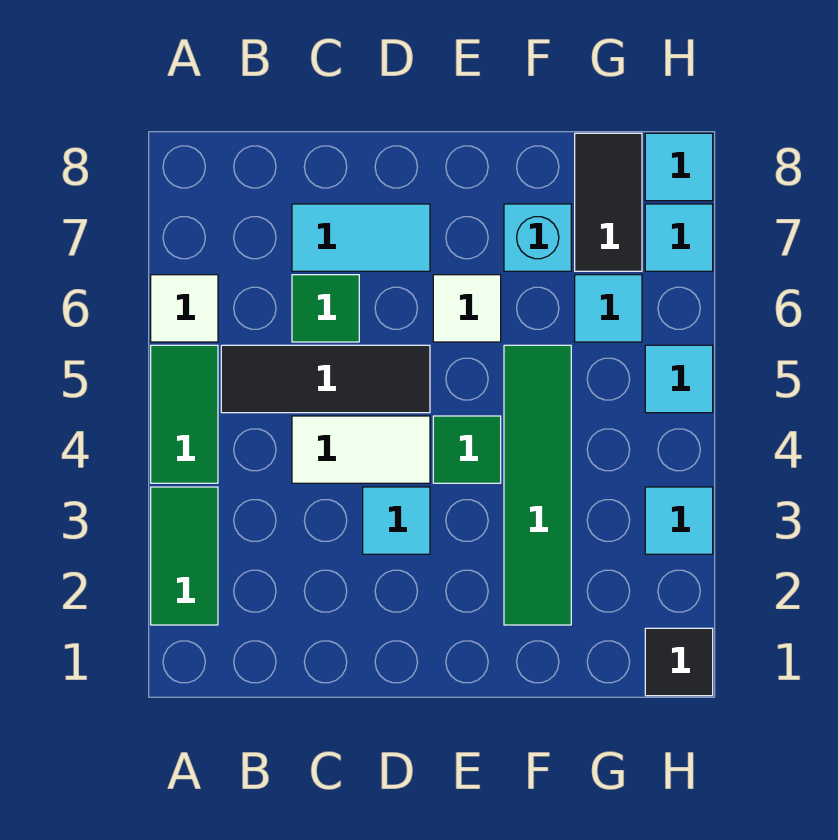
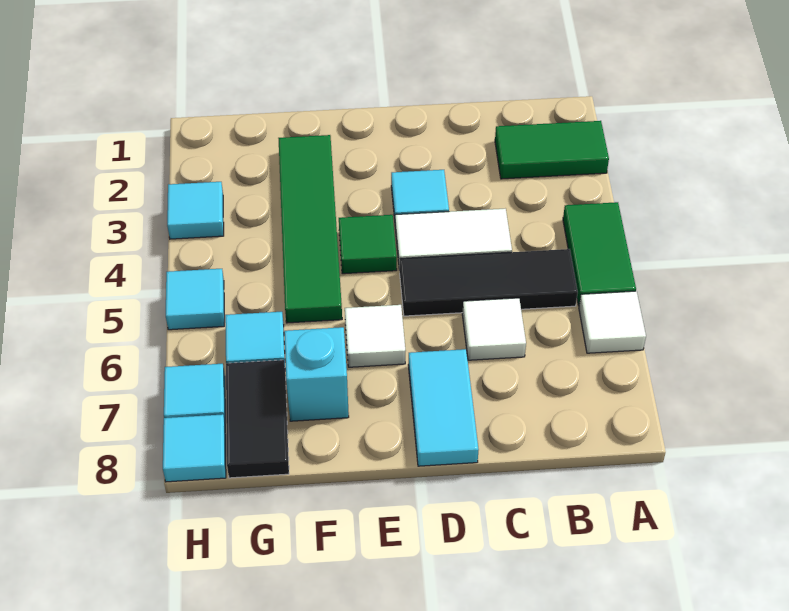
green 1x2 tile [151,487,218,625] -> green 1x2 tile turned to [495,121,609,179]
green 1x1 tile [292,275,359,342] -> white 1x1 tile [462,298,526,360]
cyan 1x2 tile [292,204,430,271] -> cyan 1x2 tile turned to [408,349,479,466]
black 1x1 tile [645,628,713,696] -> none

